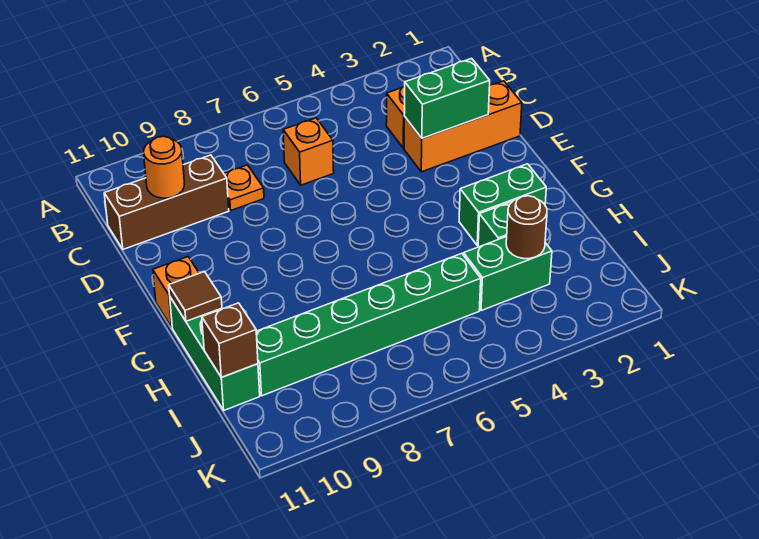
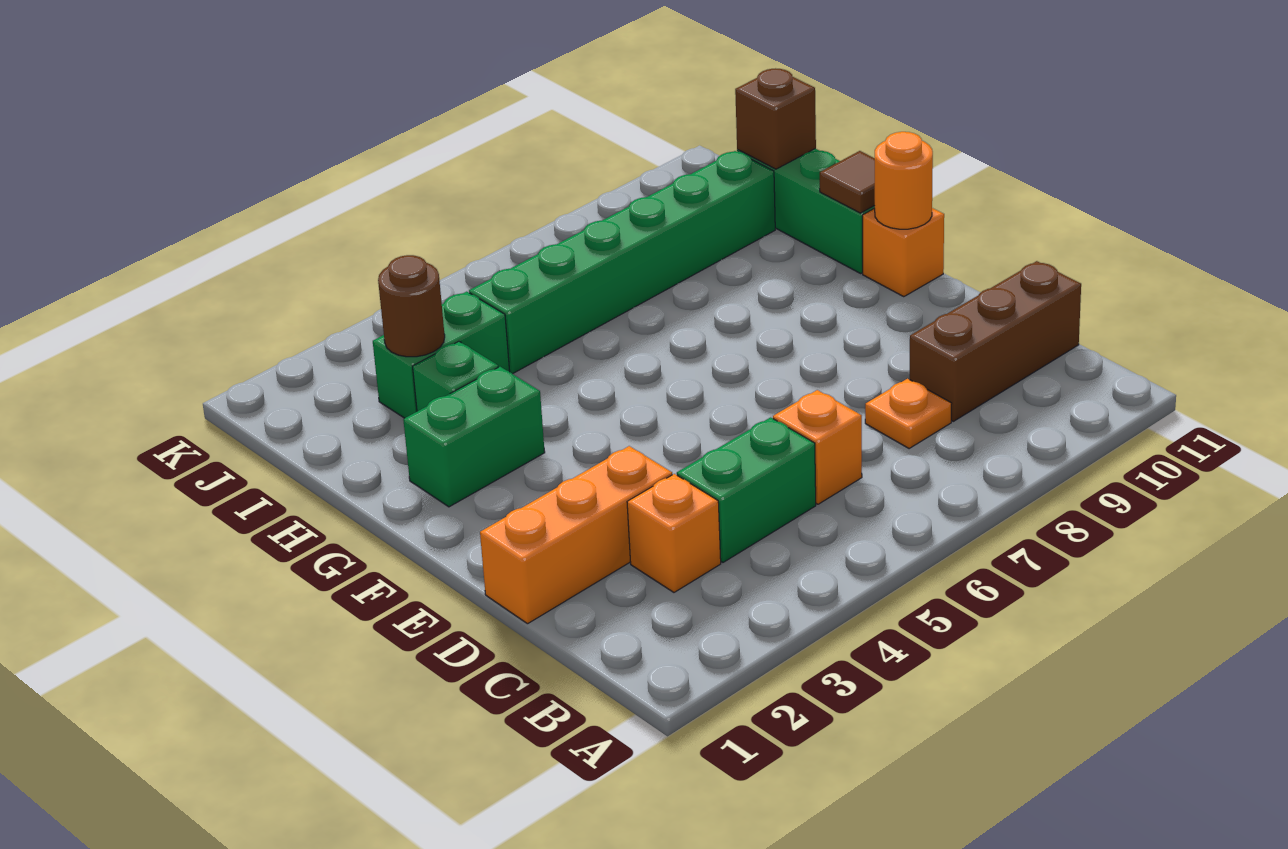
orange 1x1 round brick [144,136,184,198] -> orange 1x1 round brick moved to [875,132,933,229]
green 1x2 brick [404,58,490,138] -> green 1x2 brick moved to [677,417,816,562]

